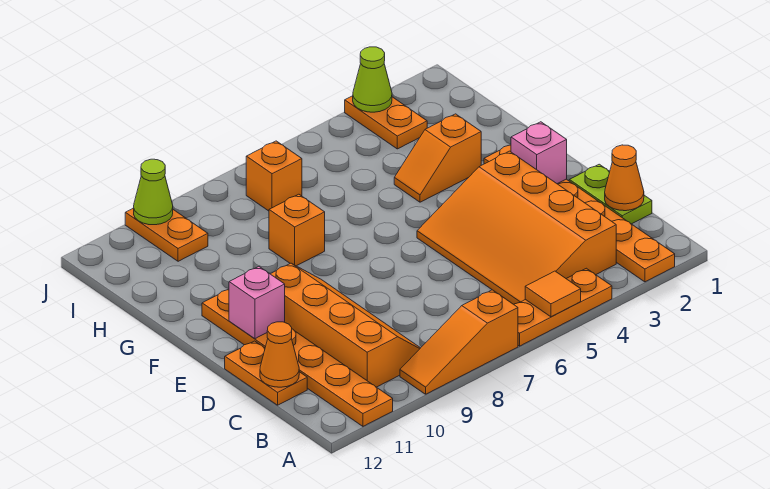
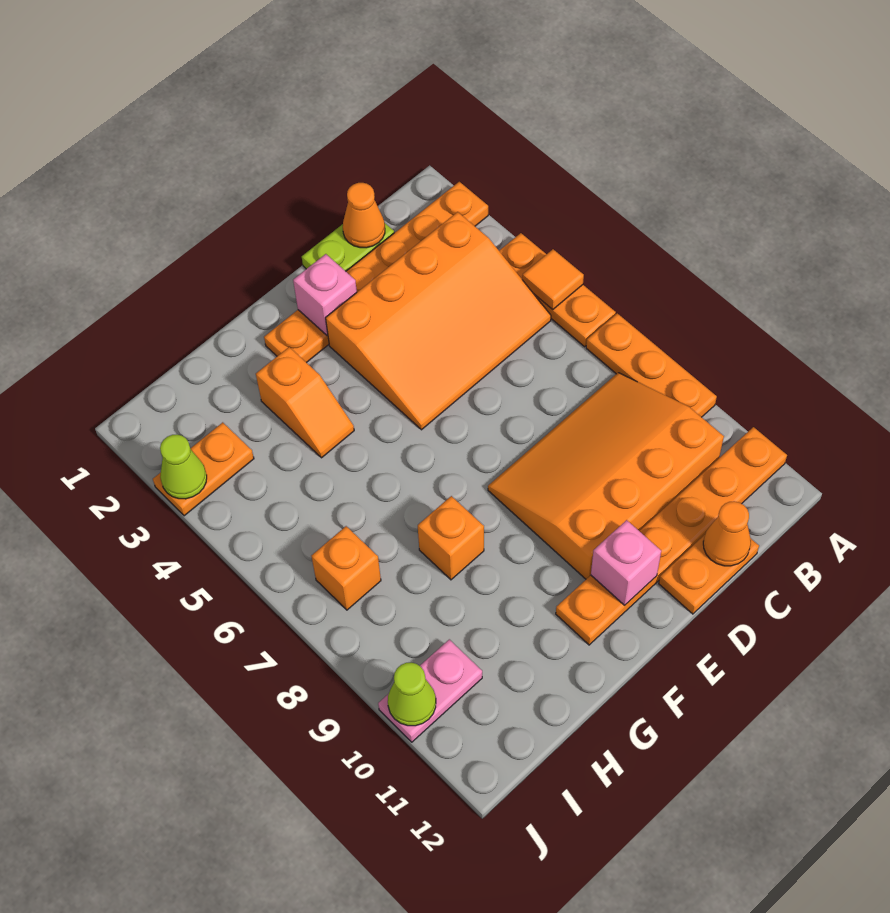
orange 1x3 slope [400,290,518,394] -> orange 1x3 plate [586,313,717,417]
orange 2x4 slope [271,263,420,387] -> orange 3x4 slope [488,373,724,579]
orange 1x2 plate [125,208,208,261] -> pink 1x2 plate [378,639,482,742]

